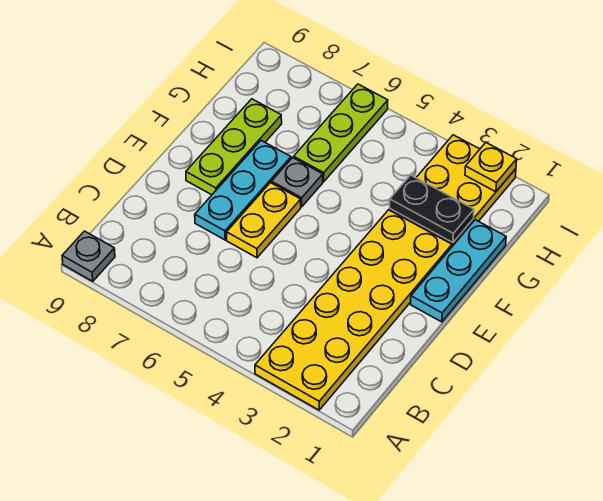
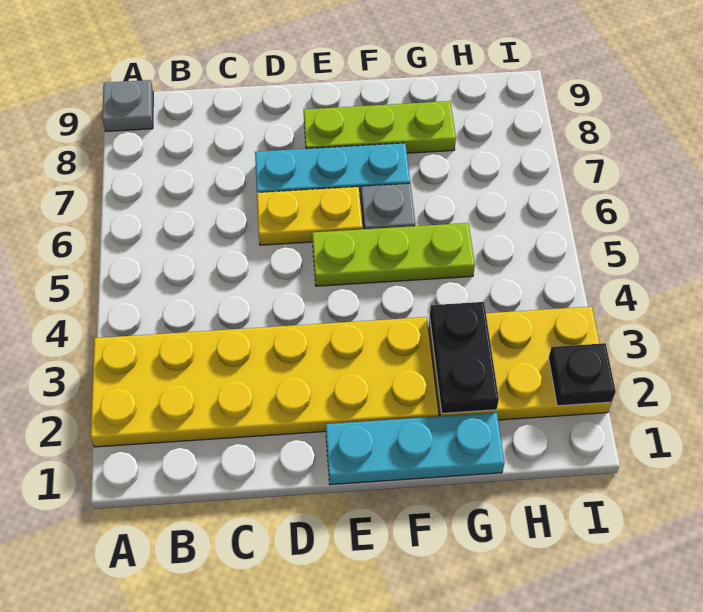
lime 1x3 plate [294,84,388,182] -> lime 1x3 plate moved to [312,223,475,286]
yellow 1x1 plate [465,143,517,192] -> black 1x1 plate [549,343,616,406]

